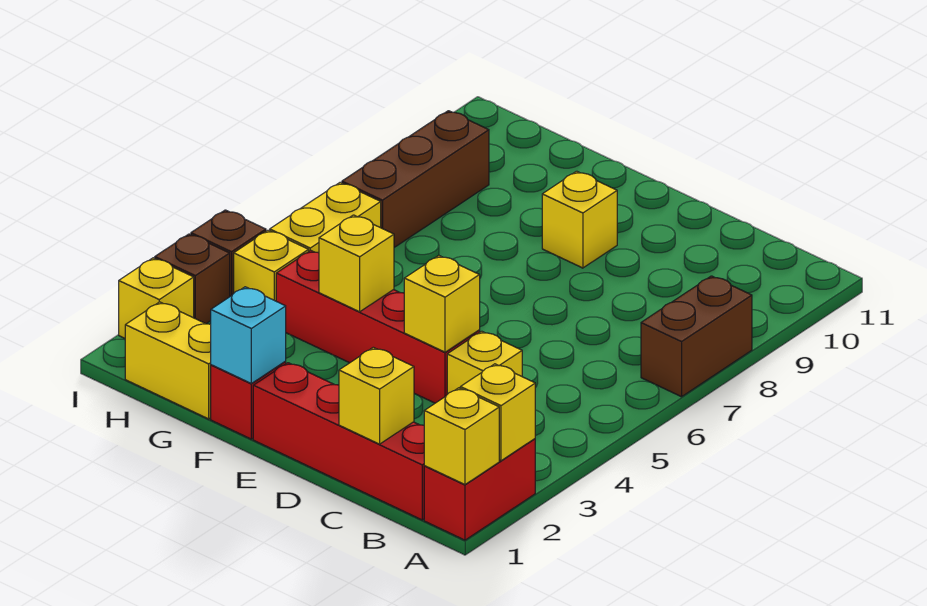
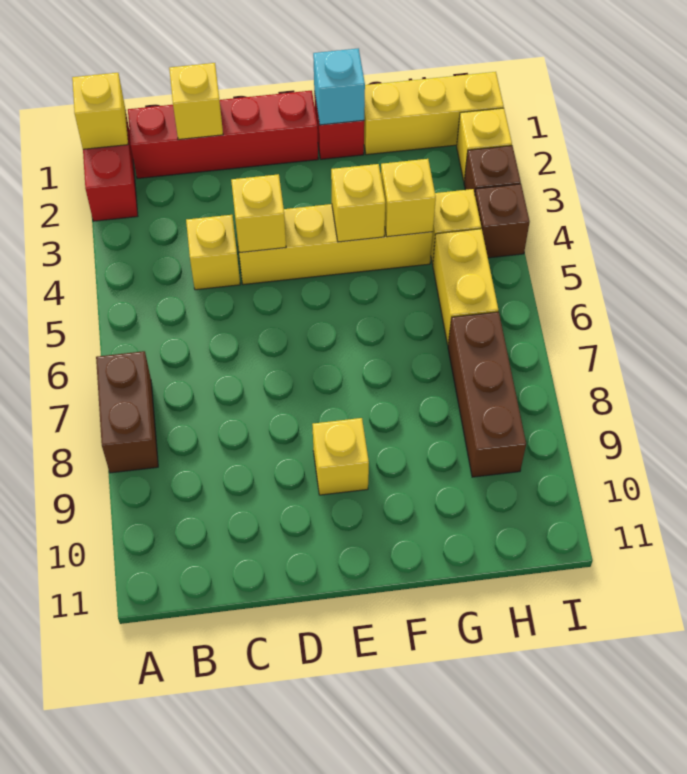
yellow 1x1 brick [460,364,535,461] -> yellow 1x1 brick moved to [381,159,436,237]
red 1x4 brick [276,250,480,403] -> yellow 1x4 brick [236,204,433,285]
yellow 1x2 brick [125,302,211,419] -> yellow 1x3 brick [364,72,504,155]

